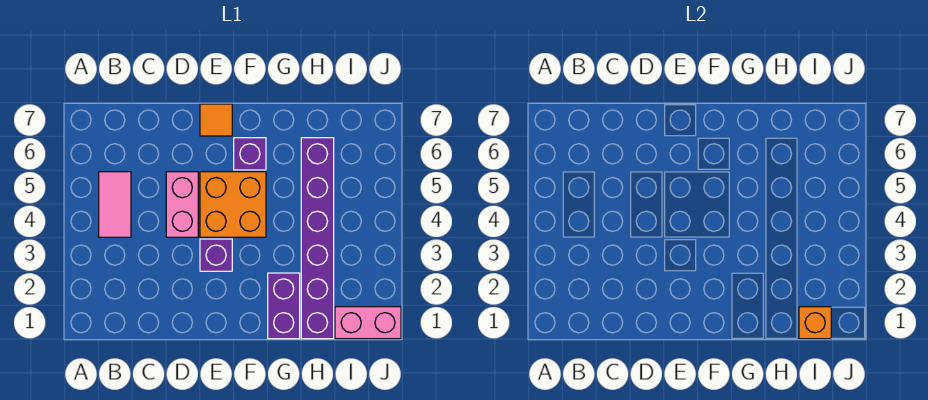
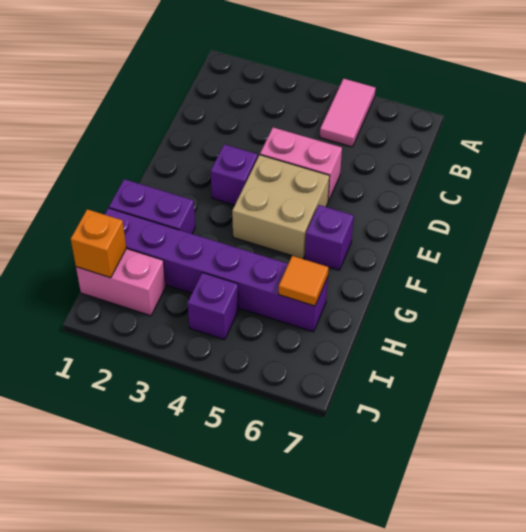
pink 1x2 tile [99,172,131,237] -> pink 1x2 tile turned to [320,79,376,147]
orange 2x2 brick [200,172,266,237] -> tan 2x2 brick [232,155,330,259]
orange 1x1 tile [200,104,232,136] -> orange 1x1 tile moved to [279,256,328,306]
pink 1x2 brick [335,307,401,339] -> pink 1x2 brick turned to [76,249,166,316]
none -> purple 1x1 brick [188,273,239,340]

